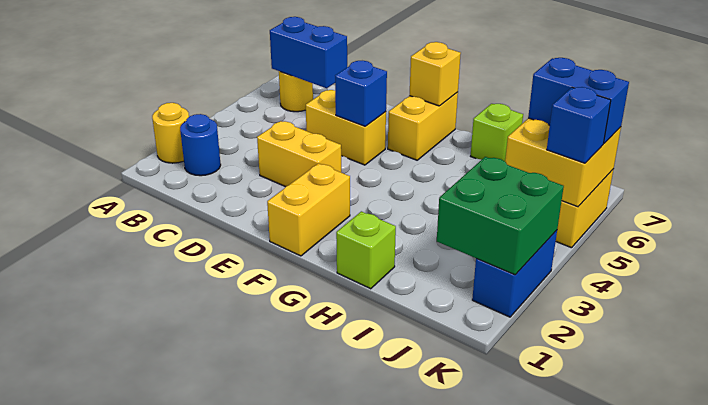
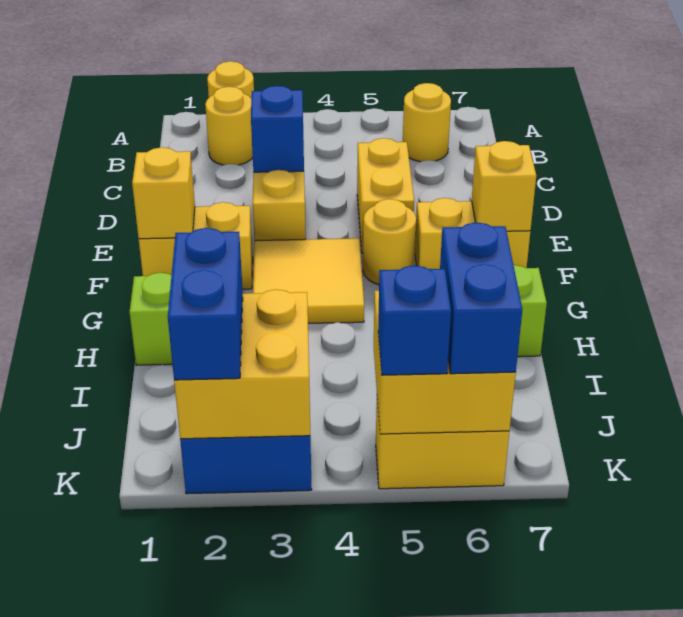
blue 1x1 round brick [180,114,221,176] -> yellow 1x1 round brick [205,87,253,165]
blue 1x2 brick [270,17,347,88] -> blue 1x2 brick moved to [168,228,243,380]
blue 1x1 brick [335,61,387,126] -> blue 1x1 brick moved to [251,86,304,172]
none -> yellow 1x1 brick [132,147,195,239]
none -> yellow 2x2 tile [253,238,364,323]
none -> yellow 1x1 round brick [363,199,416,285]
green 2x2 brick [437,157,564,275] -> yellow 2x2 brick [174,289,310,439]

